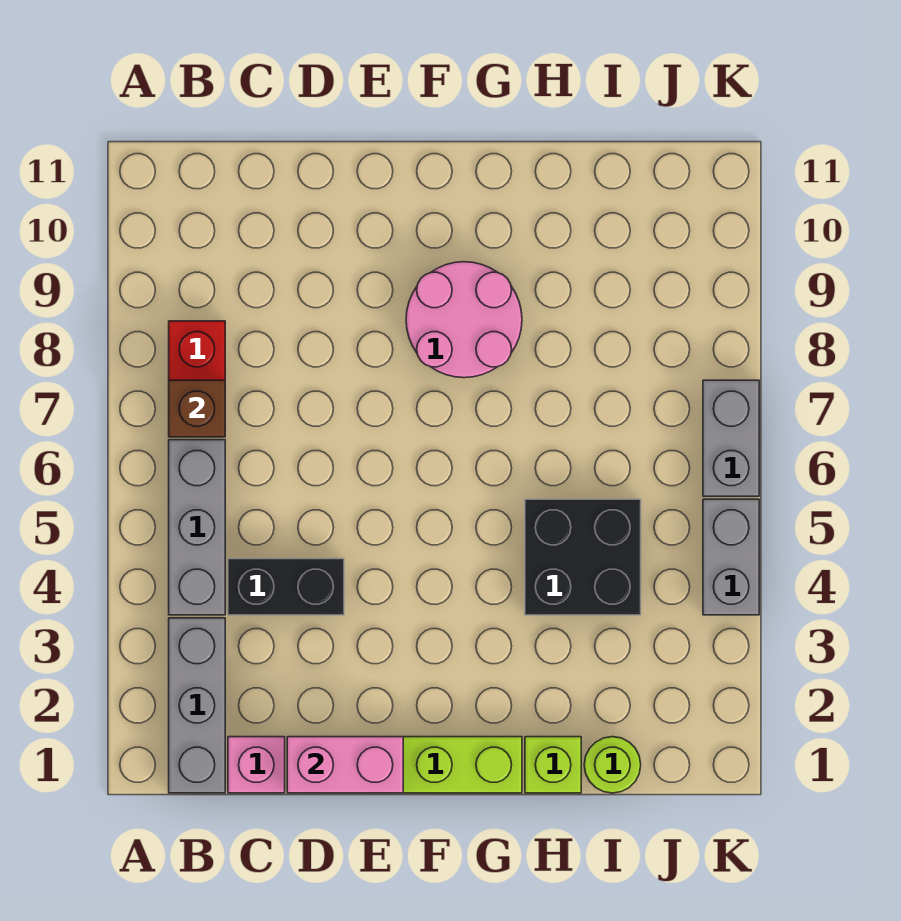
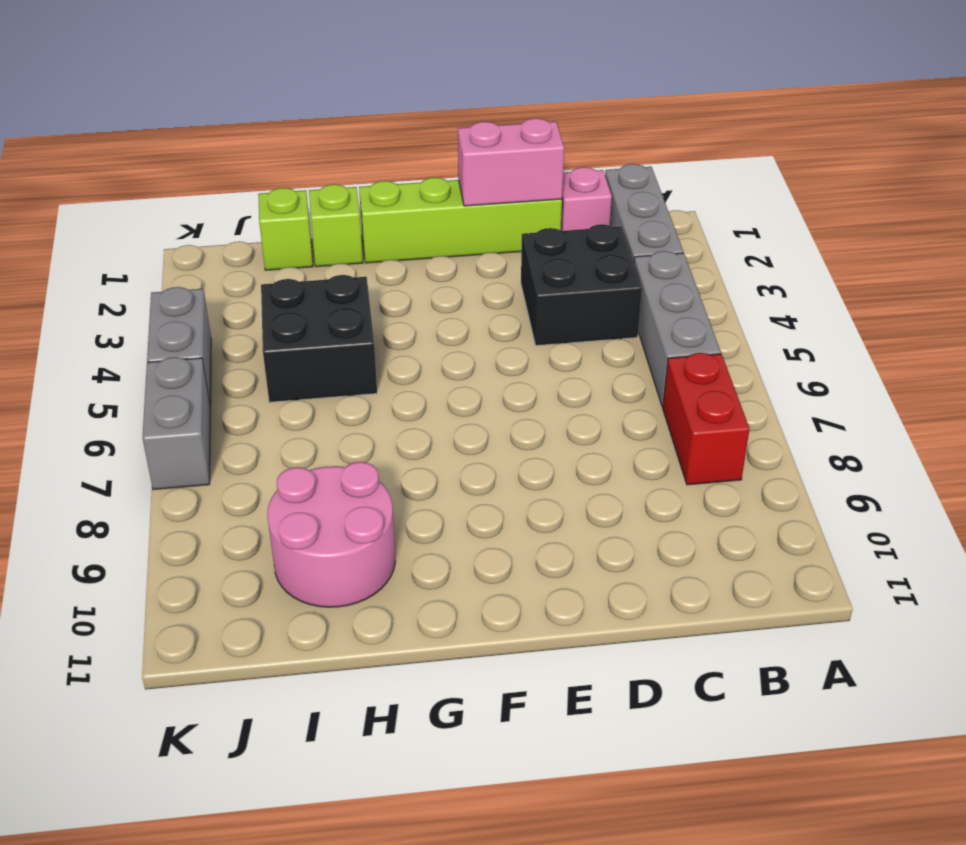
brown 1x1 brick [169,380,225,437] -> none
black 1x2 brick [228,559,344,615] -> black 2x2 brick [521,224,642,346]
pink 2x2 round brick [406,262,522,378] -> pink 2x2 round brick moved to [267,462,395,607]
lime 1x1 round brick [584,737,641,793] -> lime 1x1 brick [258,188,313,270]

